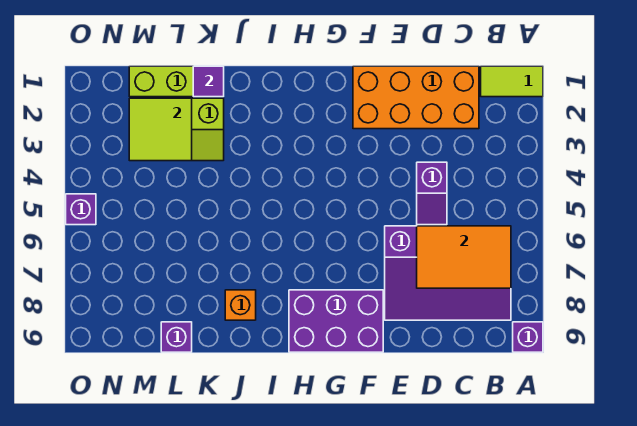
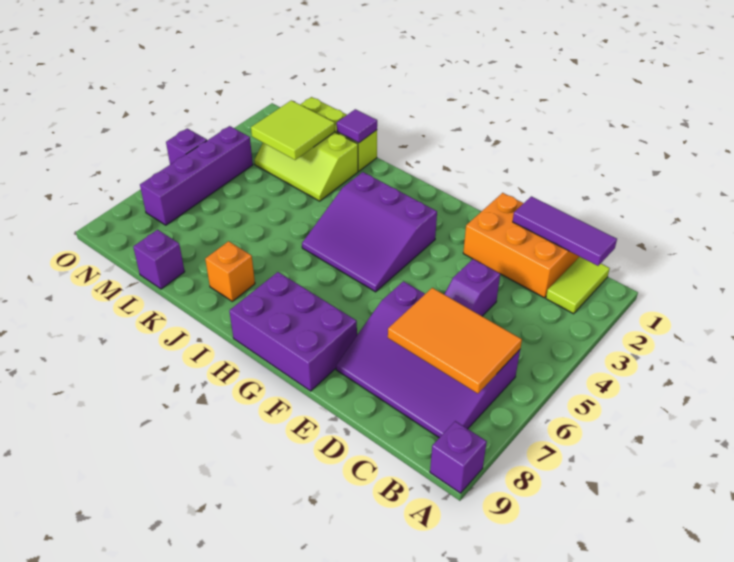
lime 1x2 tile [481,66,543,97] -> lime 1x2 tile turned to [546,257,610,314]
none -> purple 1x3 tile [513,196,617,266]
orange 2x4 brick [353,66,479,129] -> orange 2x3 brick [463,193,579,298]
none -> purple 3x3 slope [302,172,437,292]
none -> purple 1x4 brick [140,126,253,225]

